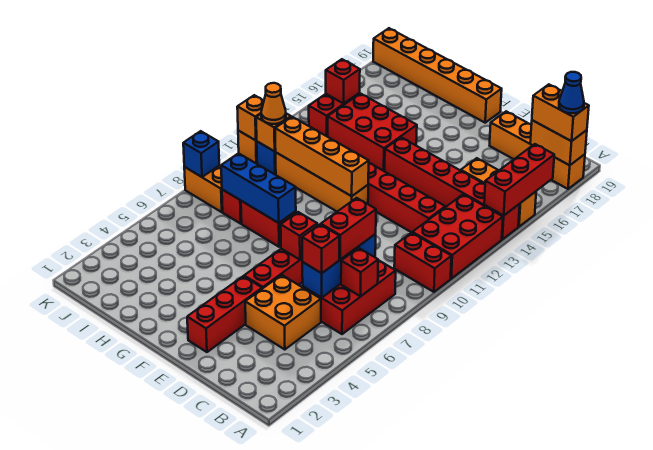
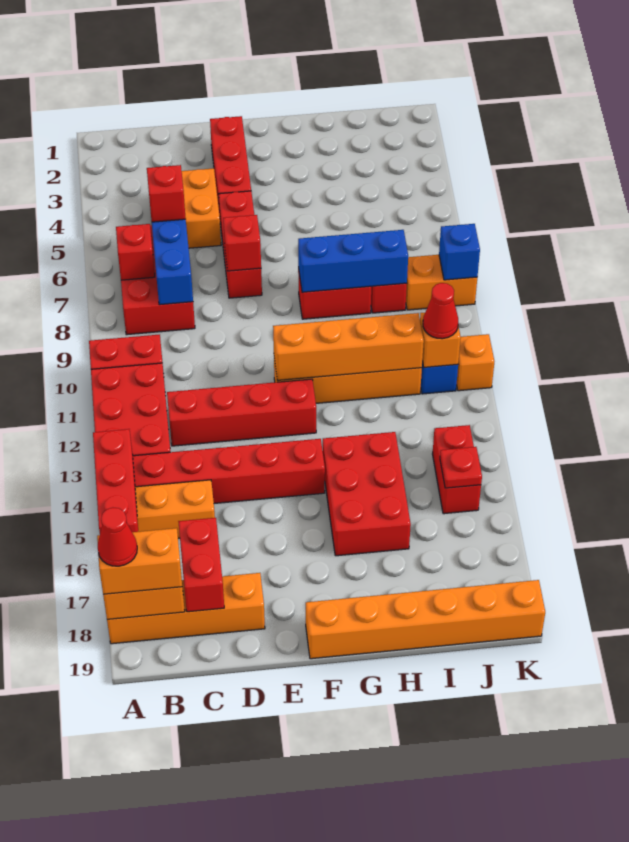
blue 1x1 cone [559,72,584,113] -> red 1x1 cone [98,508,137,566]
red 1x2 brick [321,198,376,260] -> red 1x2 brick moved to [178,518,224,612]
red 2x3 brick [328,94,417,171] -> red 2x3 brick turned to [323,432,411,556]
orange 1x1 cone [261,83,286,124] -> red 1x1 cone [423,283,458,339]
red 1x1 brick [326,59,360,103] -> red 1x1 plate [440,447,482,488]
orange 1x1 brick [237,95,264,140] -> none

